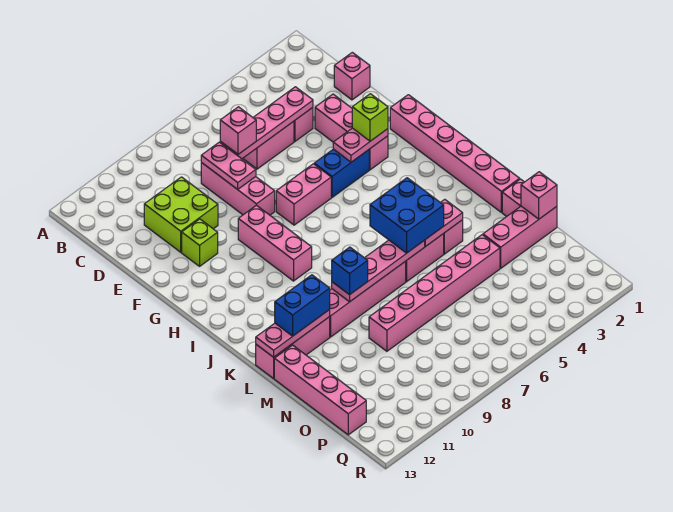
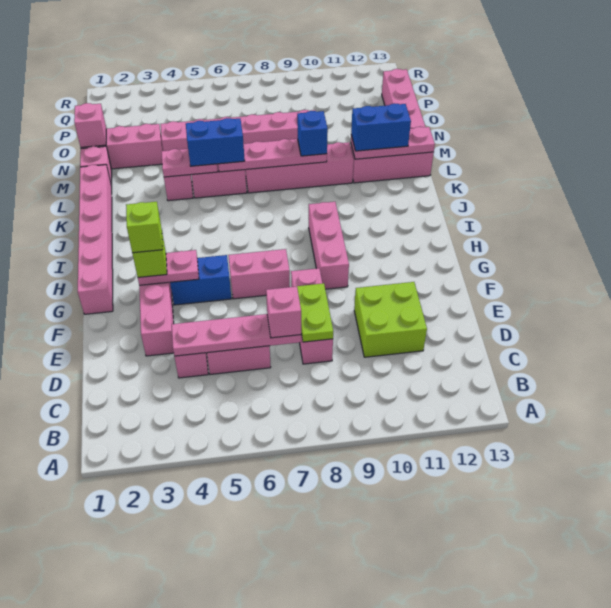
pink 1x1 brick [334,52,370,100] -> none
pink 1x2 plate [201,142,256,189] -> lime 1x2 plate [295,283,333,342]
lime 1x1 brick [182,219,218,266] -> lime 1x1 brick moved to [126,202,163,253]
blue 2x2 brick [370,178,444,253] -> blue 1x2 brick [186,118,245,166]

